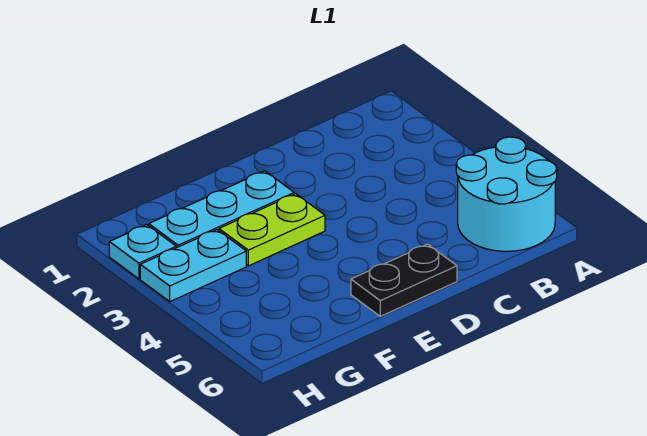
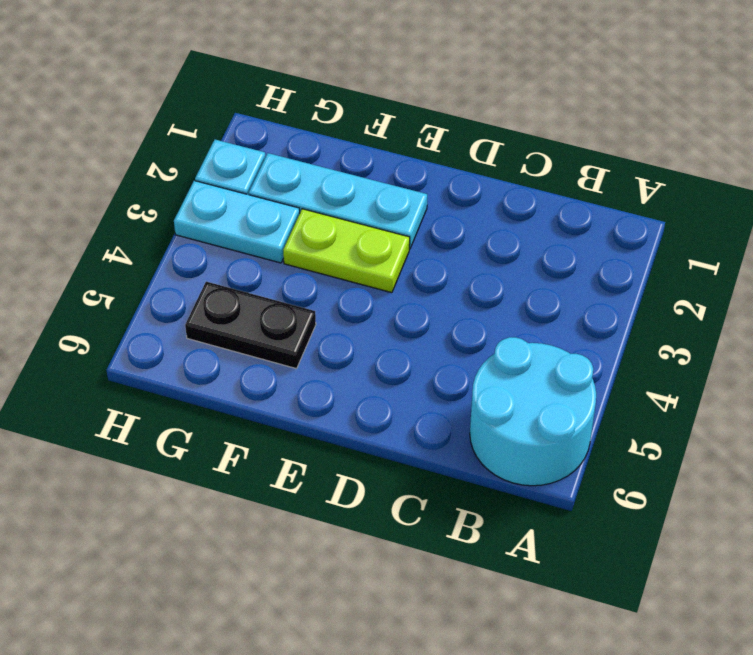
black 1x2 plate [351,244,457,316] -> black 1x2 plate moved to [185,282,316,369]

